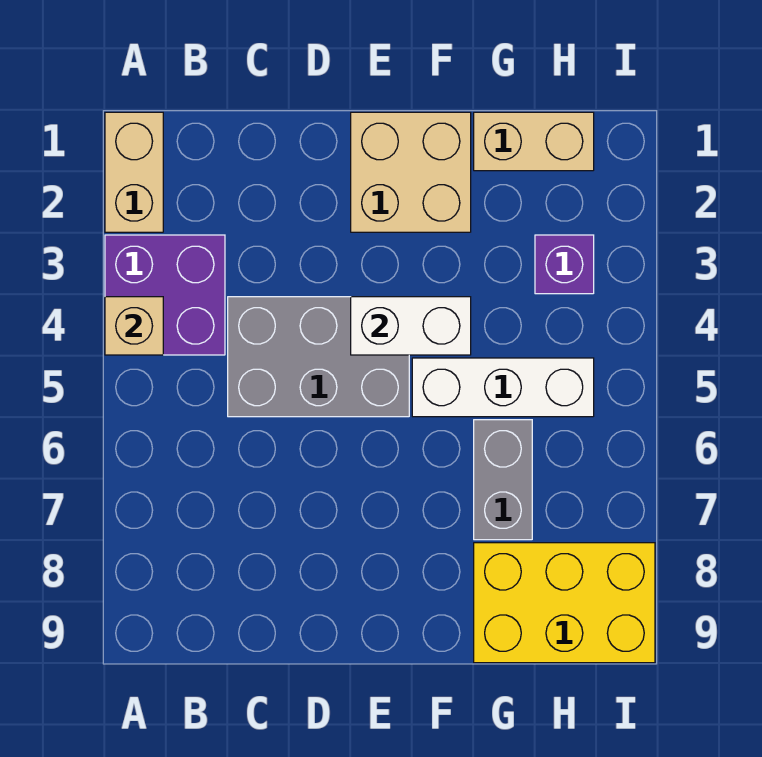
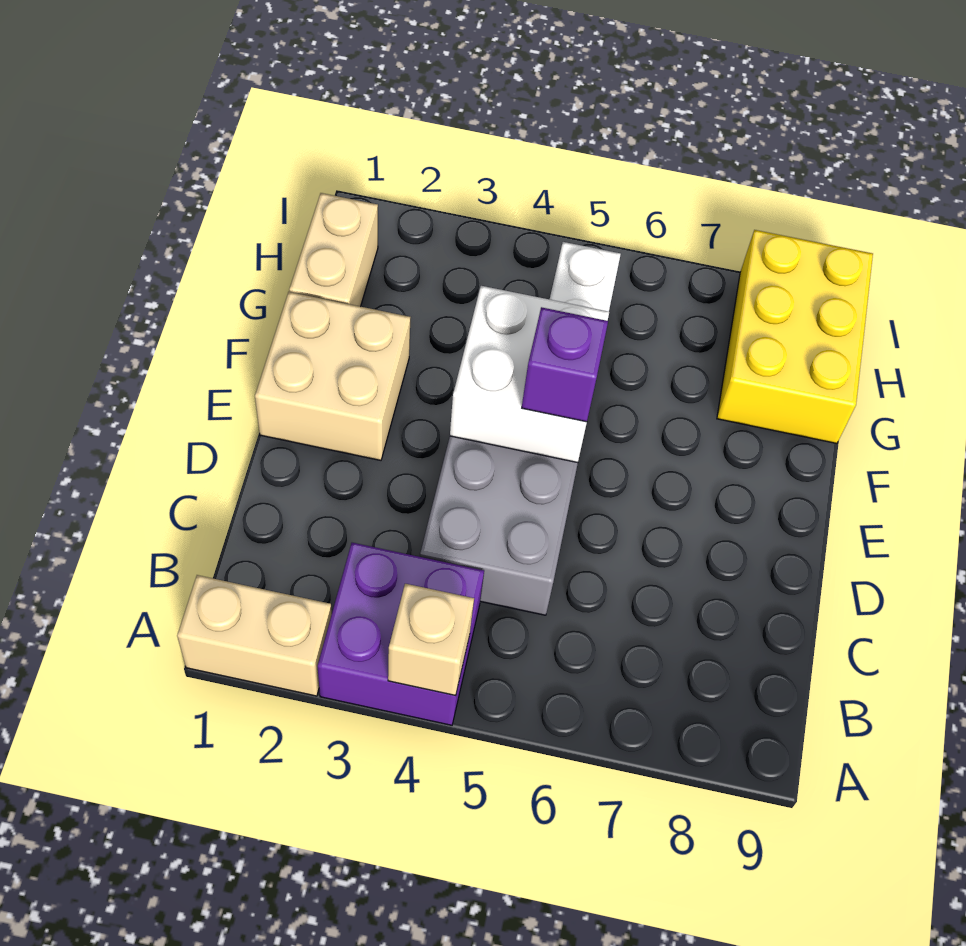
white 1x2 brick [351,297,471,355] -> white 2x2 brick [450,286,609,463]
grey 1x2 brick [474,420,532,540] -> none
purple 1x1 brick [535,235,594,294] -> purple 1x1 brick moved to [522,307,608,422]

